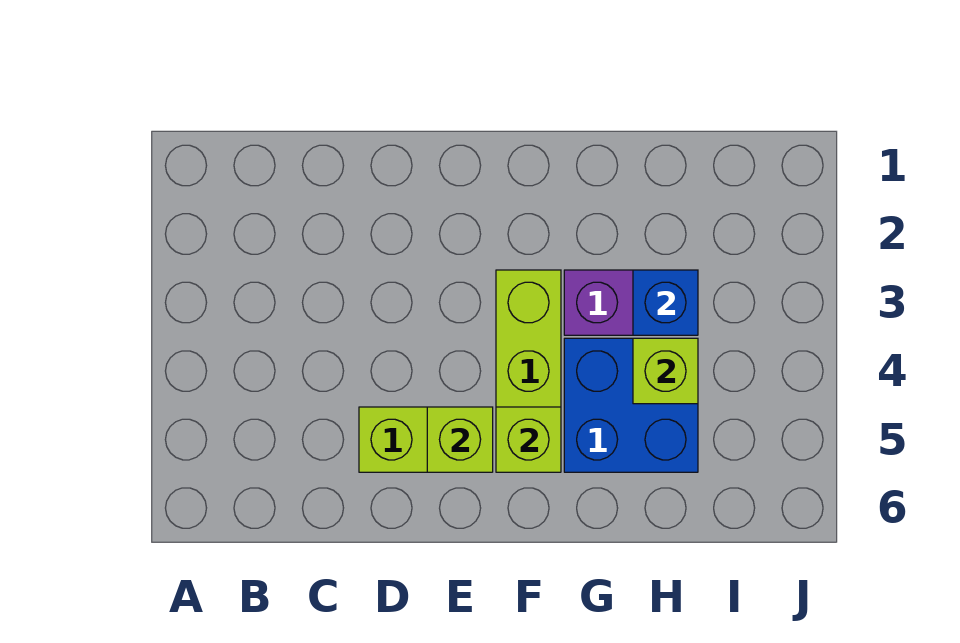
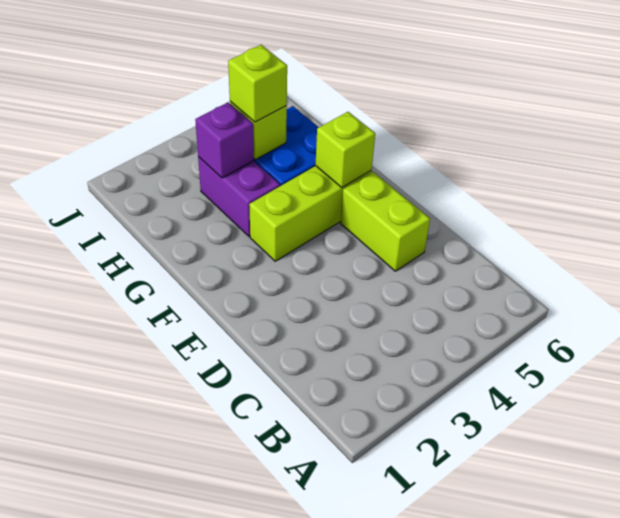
lime 1x1 brick [427,407,493,472] -> lime 1x1 brick moved to [228,45,287,122]
blue 1x1 brick [633,270,698,335] -> purple 1x1 brick [195,102,254,178]

